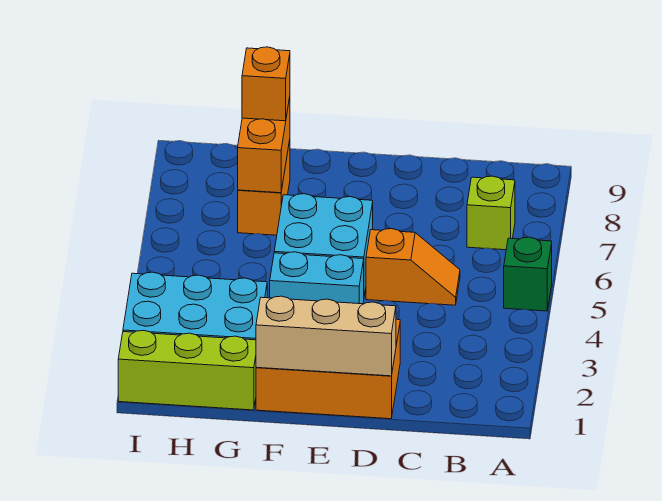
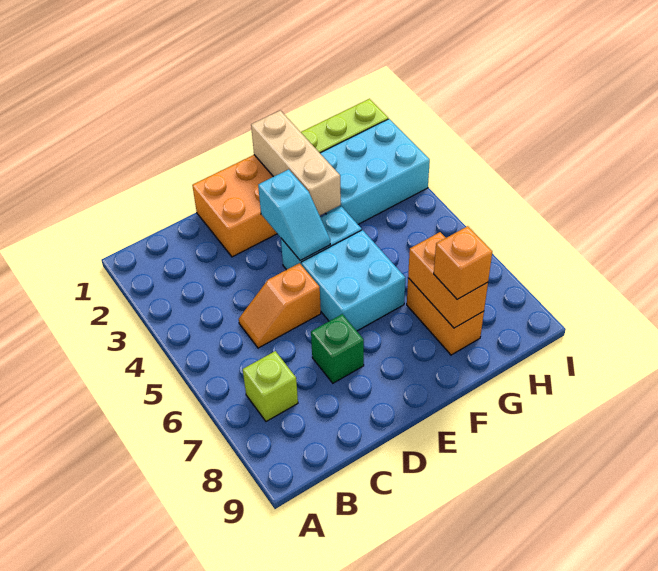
green 1x1 brick [504,237,552,311] -> green 1x1 brick moved to [311,314,364,383]
tan 1x3 brick [256,296,396,376] -> tan 1x3 brick turned to [251,110,341,215]
none -> cyan 1x2 slope [258,169,330,261]

